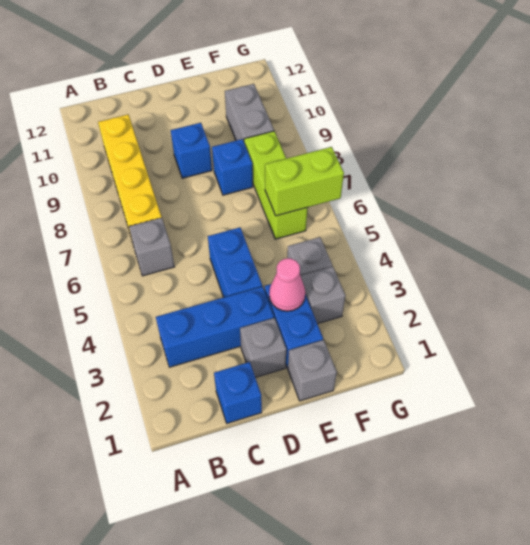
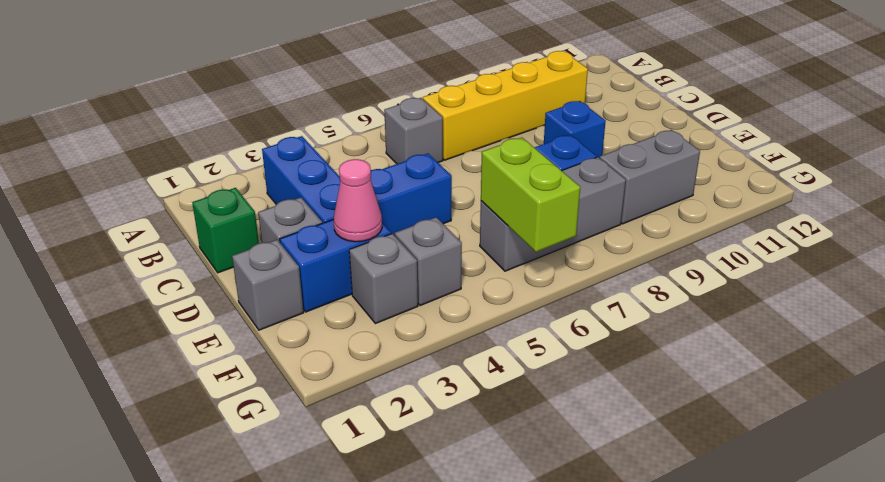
blue 1x1 brick [214,362,262,423] -> green 1x1 brick [192,188,259,273]
lime 1x3 brick [244,131,307,239] -> grey 1x3 brick [480,157,626,271]

